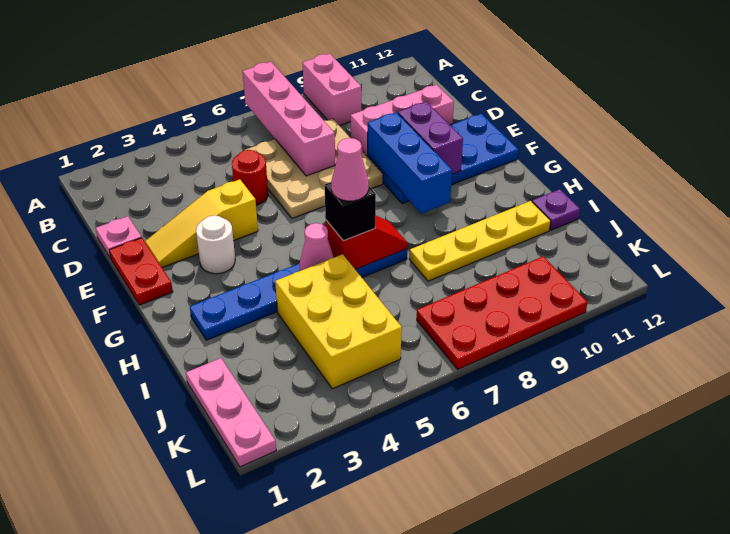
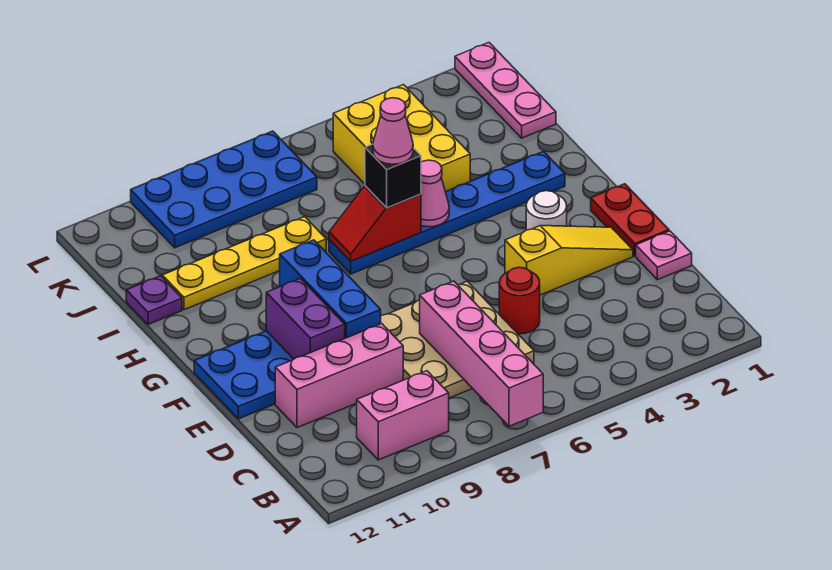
pink 1x2 brick [303,53,361,126] -> pink 1x2 brick turned to [357,371,449,460]
red 2x4 plate [417,256,588,369] -> blue 2x4 plate [131,131,317,248]

